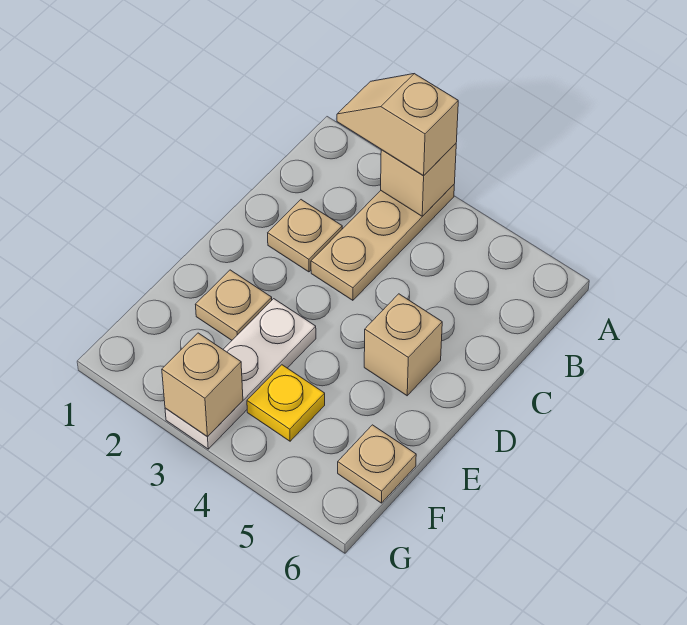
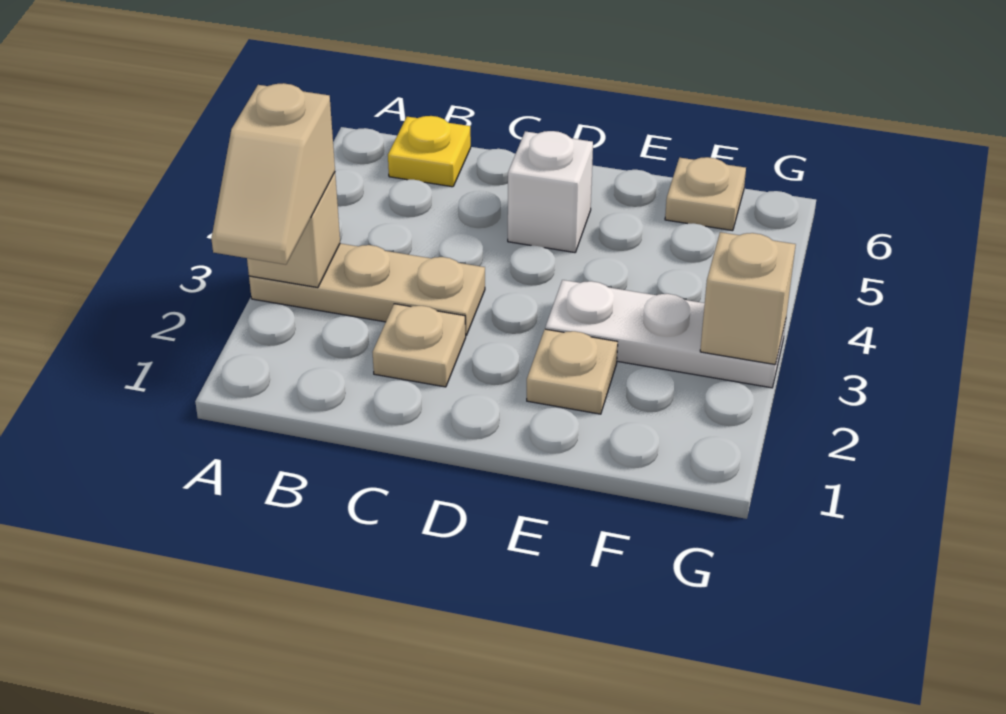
tan 1x1 brick [364,294,442,396] -> white 1x1 brick [508,131,593,252]
yellow 1x1 plate [247,365,325,441] -> yellow 1x1 plate moved to [388,116,471,187]

